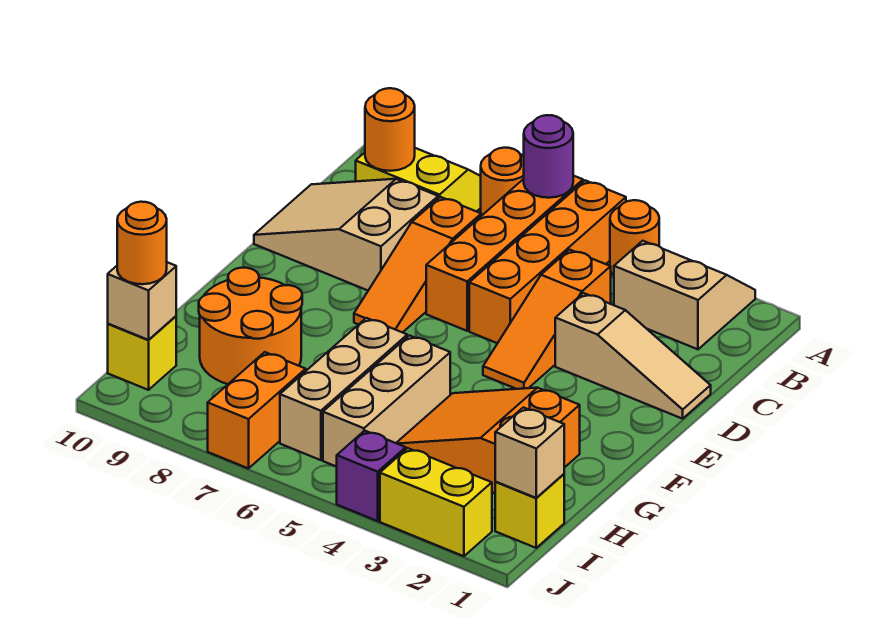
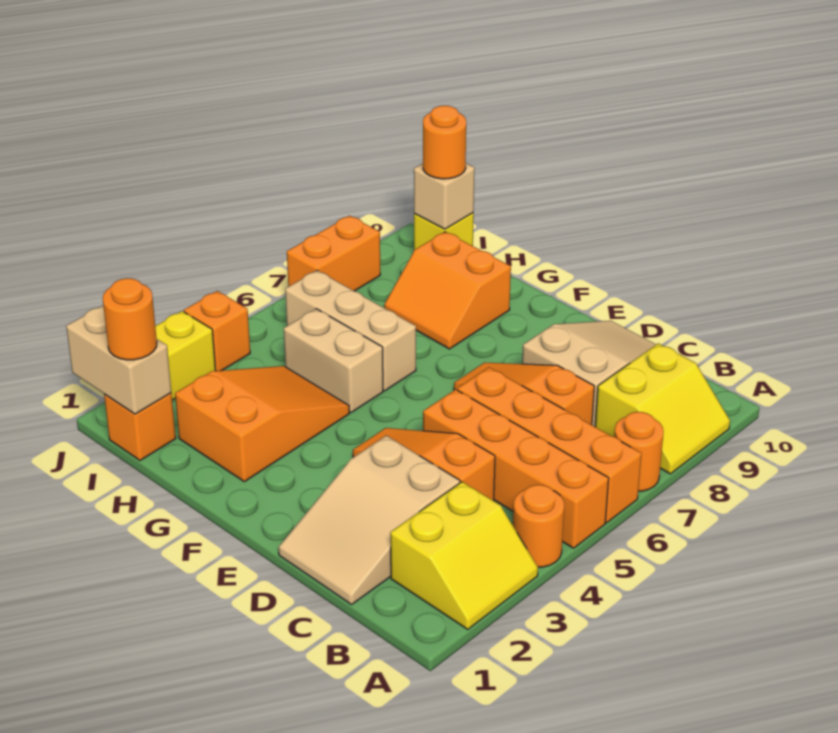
tan 2x2 slope [614,241,755,349] -> yellow 2x2 slope [390,482,538,630]
purple 1x1 round brick [524,115,573,198] -> none
orange 1x1 round brick [365,88,415,171] -> orange 1x1 round brick moved to [103,278,157,360]
tan 1x3 slope [555,293,711,419] -> tan 2x3 slope [278,436,460,605]
tan 1x3 brick [323,336,450,467] -> tan 1x2 brick [284,309,383,413]
orange 2x2 round brick [199,268,302,384] -> orange 2x2 slope [384,232,511,349]
yellow 1x1 brick [495,474,564,548] -> orange 1x1 brick [104,393,176,461]
tan 1x1 brick [495,407,564,498] -> tan 1x2 brick [66,306,171,414]
orange 1x2 brick [208,352,306,468] -> orange 1x2 brick turned to [287,216,380,291]
purple 1x1 brick [337,431,406,521] -> orange 1x1 brick [184,291,250,371]

